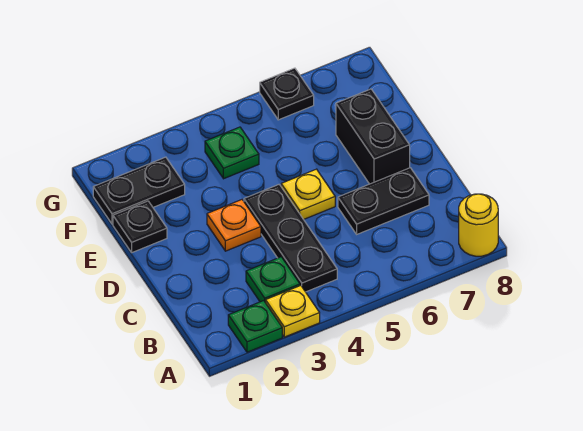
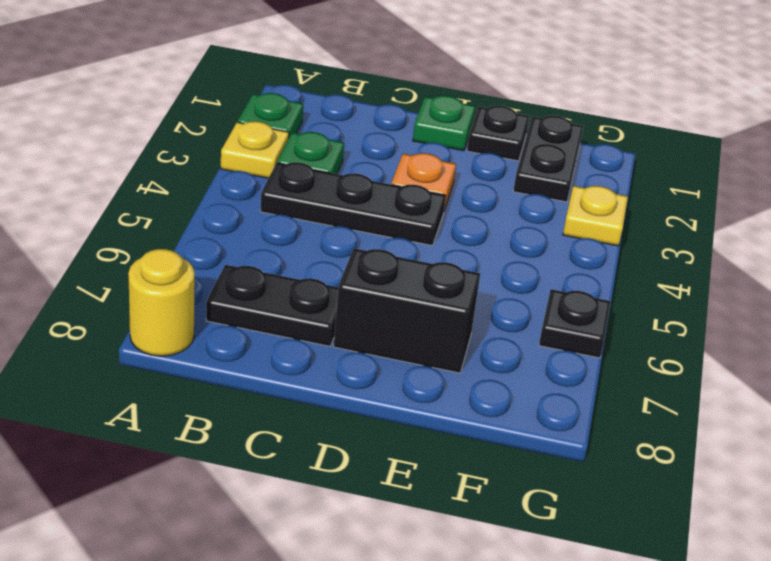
black 1x2 plate [338,168,429,234] -> black 1x2 plate turned to [206,265,338,346]
yellow 1x1 plate [281,169,335,220] -> yellow 1x1 plate moved to [563,186,628,246]
green 1x1 plate [205,127,259,179] -> green 1x1 plate moved to [413,96,475,151]

